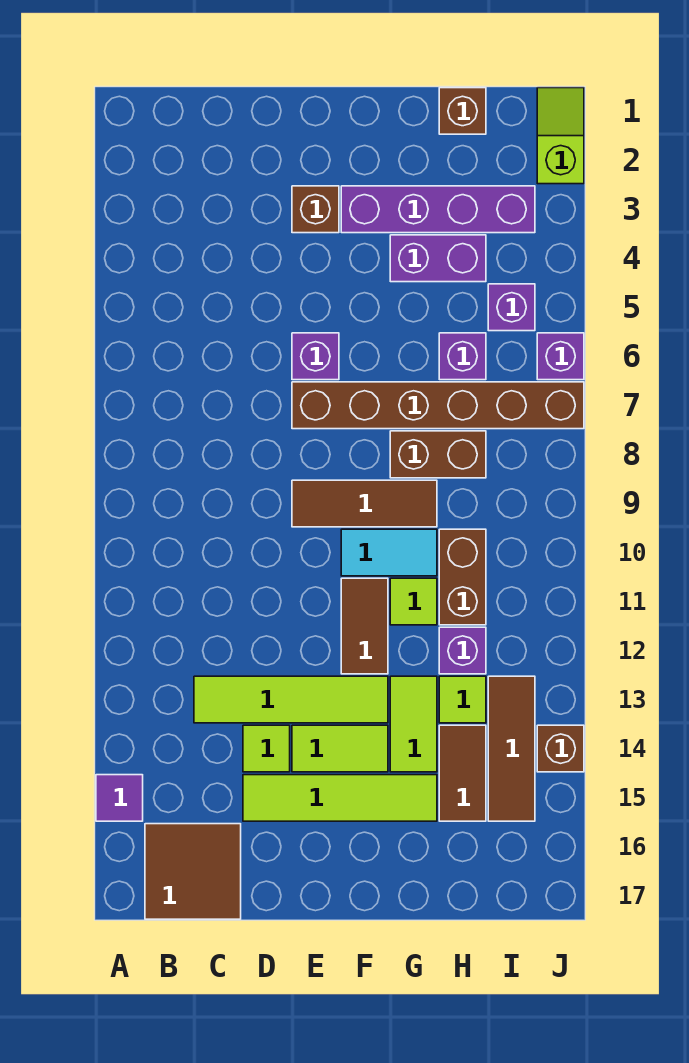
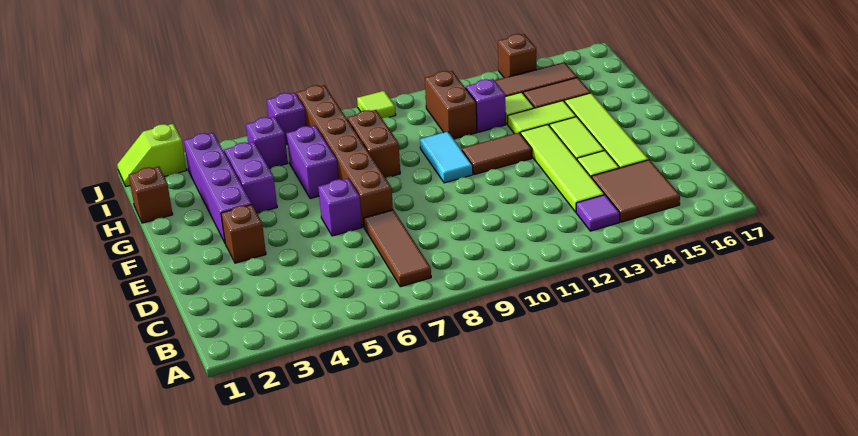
purple 1x1 tile [96,775,143,821] -> purple 1x1 tile moved to [576,195,620,231]
brown 2x2 tile [145,824,241,919] -> brown 2x2 tile moved to [592,160,680,222]
brown 1x3 tile [292,480,437,527] -> brown 1x3 tile moved to [364,210,431,287]
lime 1x1 tile [390,578,437,625] -> lime 1x1 tile moved to [357,91,396,118]
purple 1x1 brick [439,333,486,380] -> purple 1x2 brick [286,126,338,199]
brown 1x2 brick [439,529,486,625] -> brown 1x2 brick turned to [425,71,477,139]

